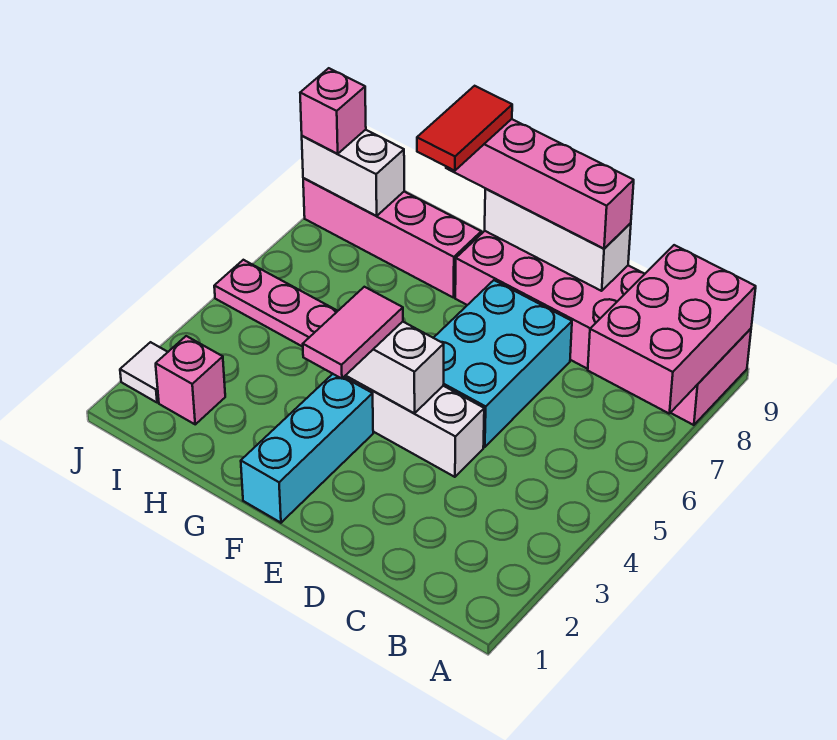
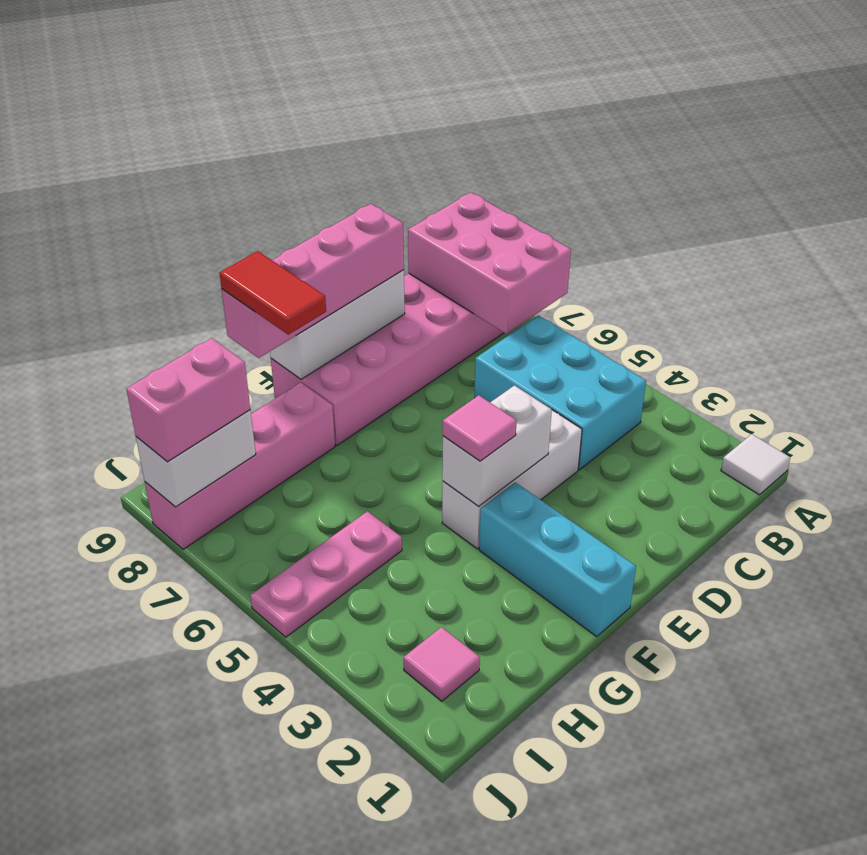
cyan 2x3 brick [434,280,572,447] -> cyan 2x3 brick moved to [474,315,646,470]
pink 1x2 tile [303,287,403,379] -> pink 1x1 tile [443,395,517,461]
pink 1x1 brick [156,336,225,424] -> pink 1x1 tile [404,627,480,701]
white 1x1 tile [120,342,167,403] -> white 1x1 tile moved to [721,434,790,495]
pink 1x1 brick [300,68,366,154] -> pink 1x2 brick [126,338,250,462]

